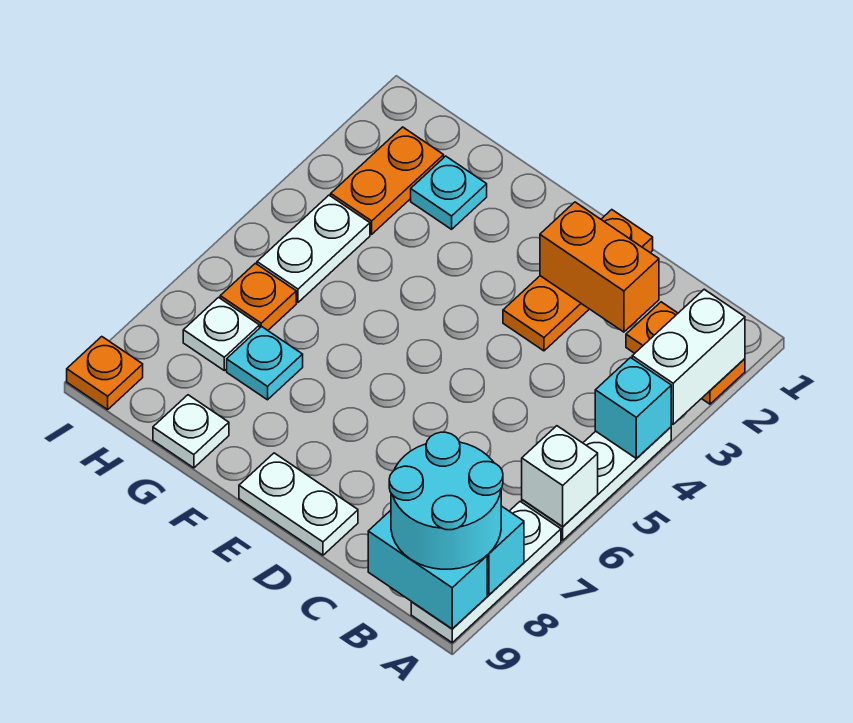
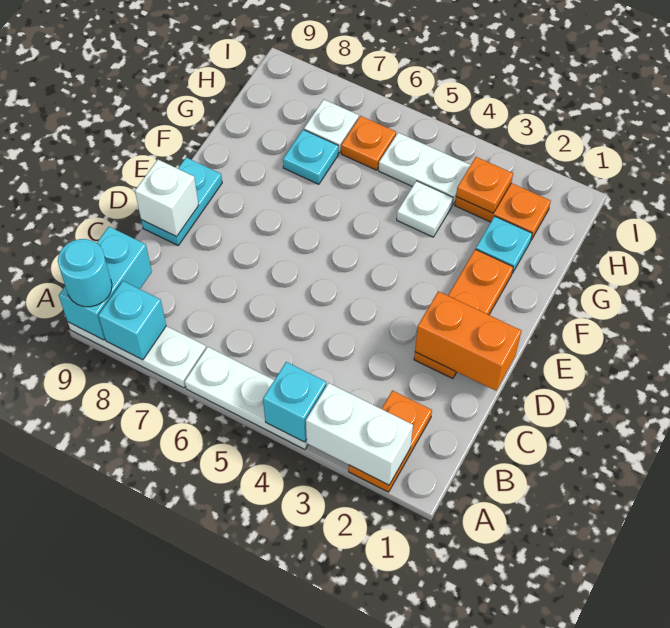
white 1x1 brick [522,426,598,526] -> white 1x1 brick moved to [135,160,199,237]
cyan 2x2 round brick [389,432,503,569] -> cyan 1x1 round brick [58,239,112,307]
orange 1x2 brick [540,202,659,332] -> orange 1x2 brick turned to [415,291,521,391]
orange 1x3 plate [503,210,653,351] -> orange 1x3 plate turned to [414,249,513,379]
white 1x2 plate [239,453,358,555] -> cyan 1x2 plate [141,157,222,245]
white 1x1 plate [153,395,229,468] -> white 1x1 plate moved to [397,181,453,237]
orange 1x1 plate [67,337,143,410] -> orange 1x1 plate moved to [456,157,513,213]

